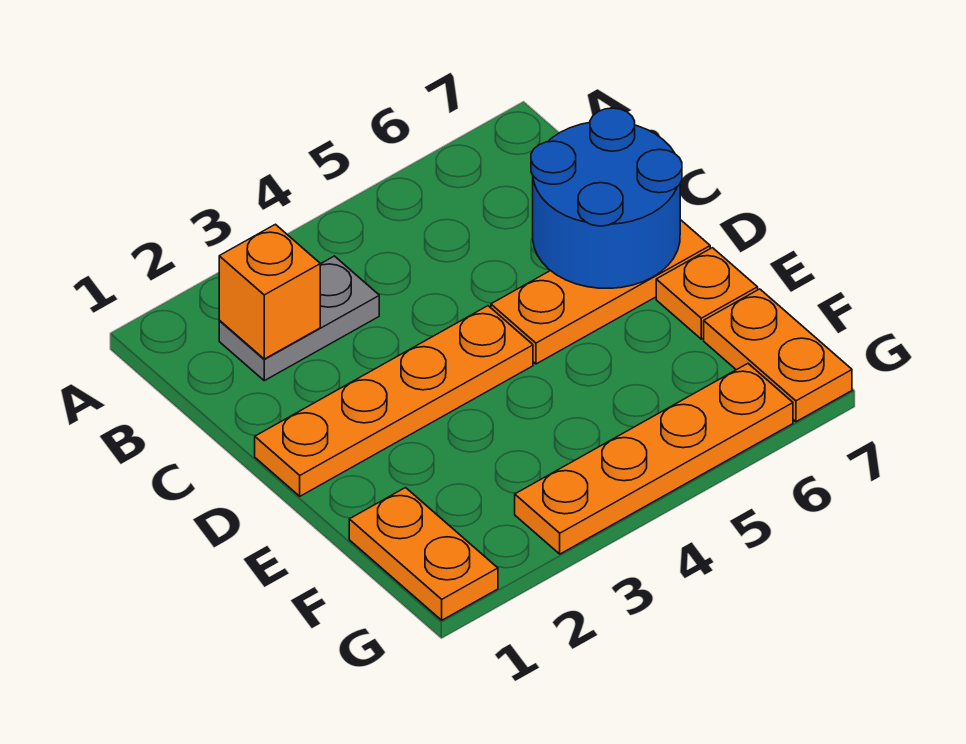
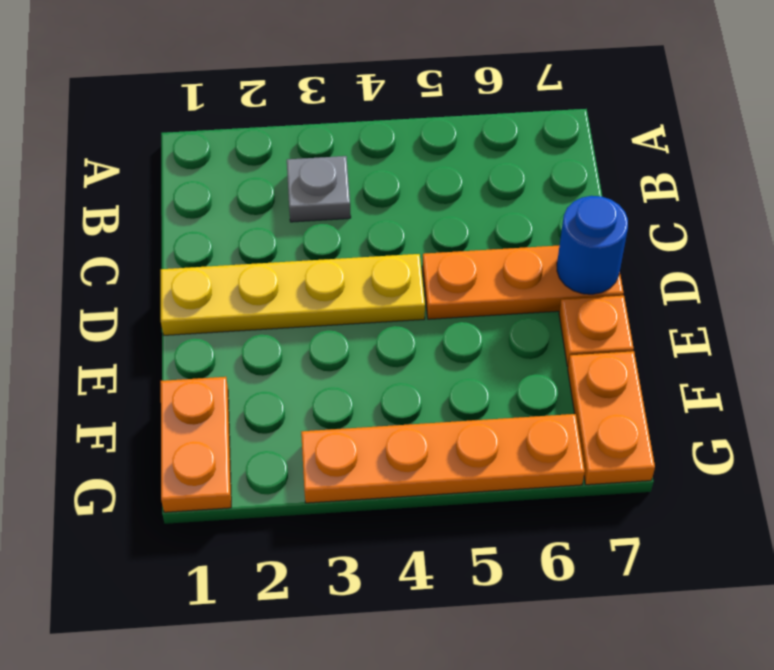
grey 1x2 plate [219,256,379,381] -> grey 1x1 plate [287,156,351,222]
orange 1x1 brick [219,224,320,359] -> none
blue 2x2 round brick [531,108,682,288] -> blue 1x1 round brick [557,196,628,294]
orange 1x4 plate [255,306,533,496] -> yellow 1x4 plate [161,254,425,335]

